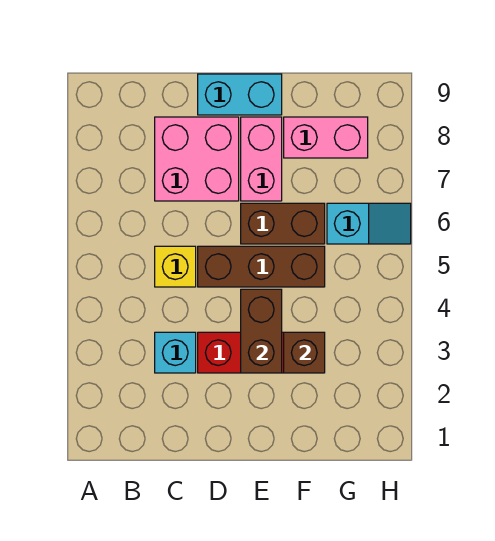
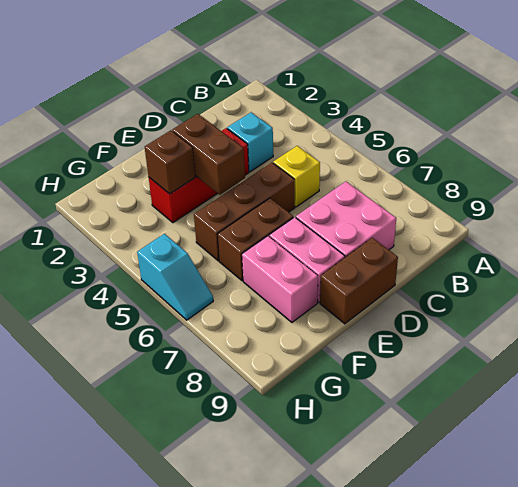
cyan 1x2 brick [198,74,282,115] -> brown 1x2 brick [320,238,398,324]
pink 1x2 brick [284,117,368,158] -> pink 1x2 brick turned to [242,236,318,322]
cyan 1x2 slope [327,203,411,244] -> cyan 1x2 slope turned to [137,234,213,320]

